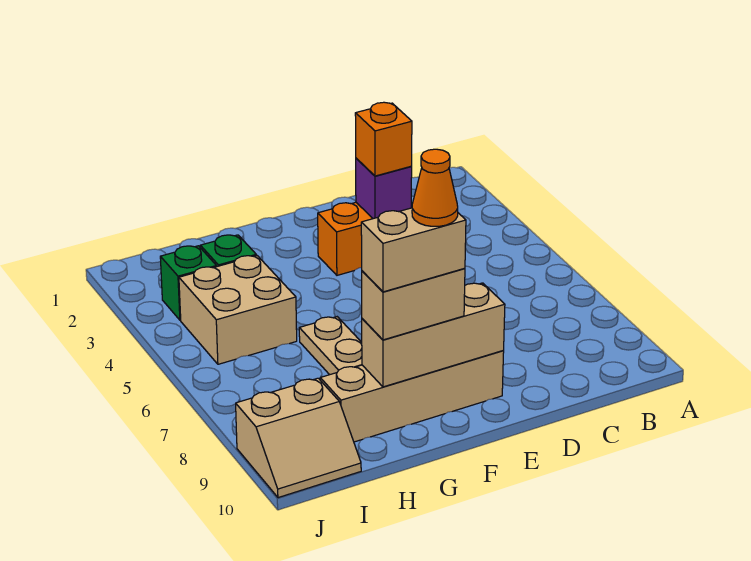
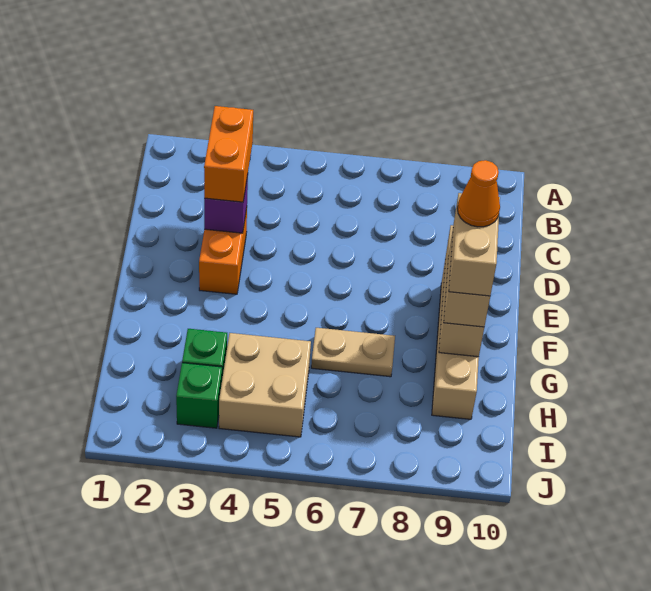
orange 1x1 brick [355,102,412,176] -> orange 1x2 brick [204,106,253,202]
tan 2x2 slope [236,378,361,498] -> none

